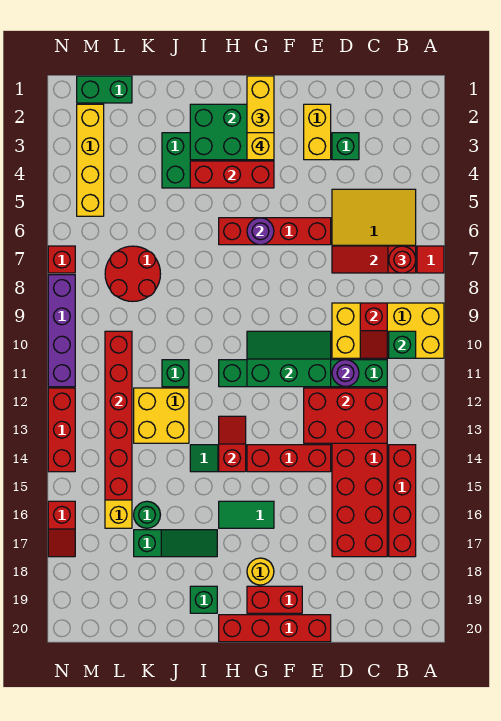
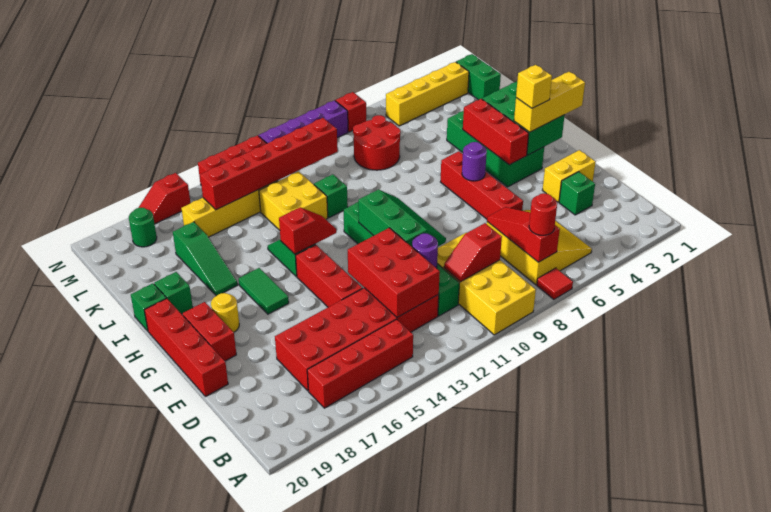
green 1x1 brick [389,331,416,358] -> green 1x1 brick moved to [131,283,166,331]
green 1x1 round brick [134,501,160,528] -> green 1x1 round brick moved to [129,208,157,247]

